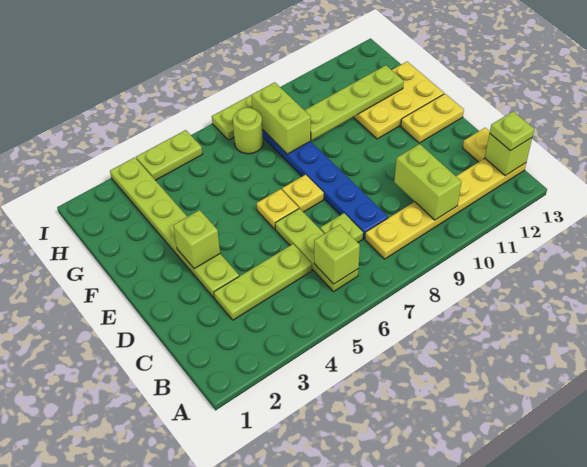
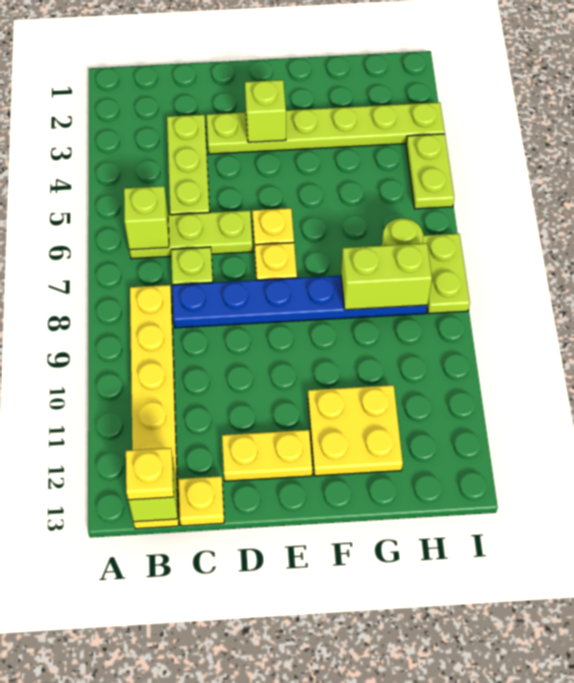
lime 1x2 brick [394,144,461,220] -> none
lime 1x1 plate [490,111,534,151] -> yellow 1x1 plate [126,448,174,500]
yellow 1x2 plate [401,94,464,143] -> yellow 1x2 plate turned to [222,430,312,481]
yellow 2x3 plate [354,62,444,139] -> yellow 2x2 plate [308,385,403,476]
lime 1x4 plate [305,65,404,140] -> none

